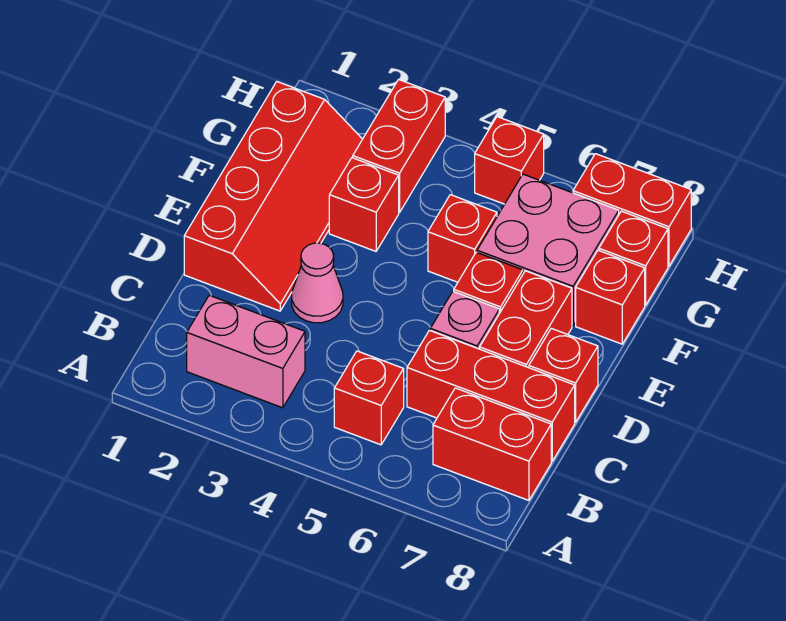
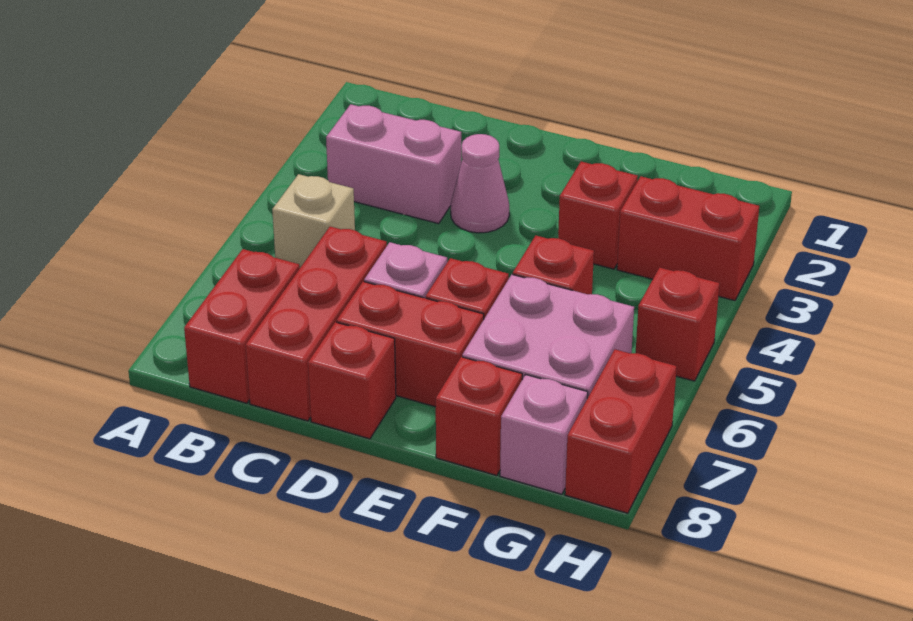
pink 1x2 brick [187,295,305,408] -> pink 1x2 brick turned to [326,104,461,224]
red 1x1 brick [334,351,404,445] -> tan 1x1 brick [272,174,355,268]
red 2x4 slope [184,82,362,311] -> none
red 1x1 brick [599,211,668,305] -> pink 1x1 brick [500,375,588,494]

